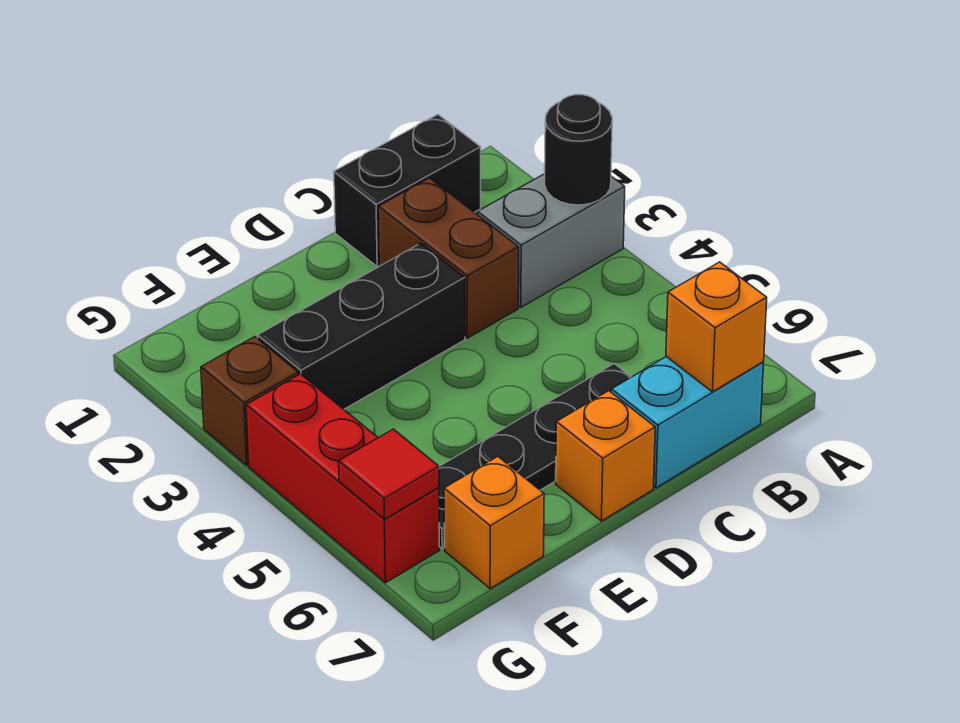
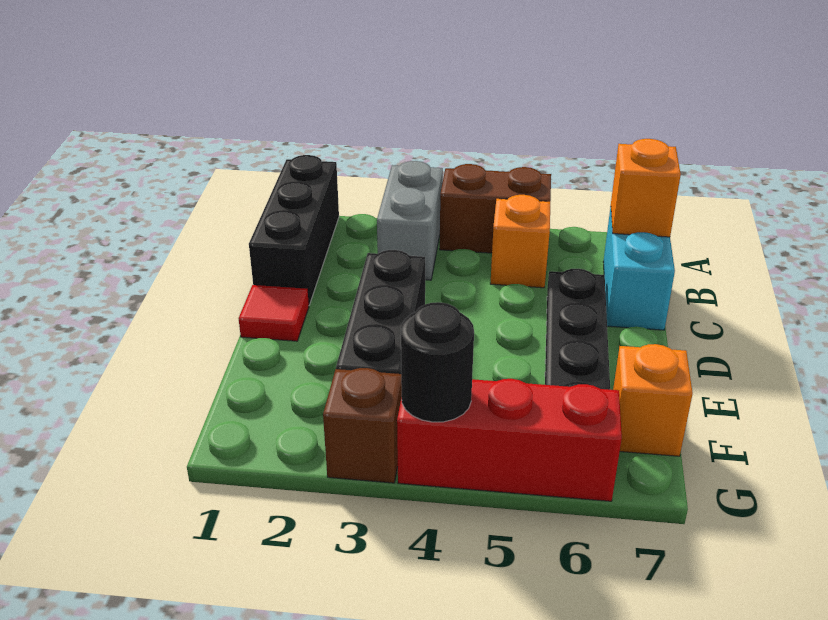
black 1x1 round brick [545,95,612,205] -> black 1x1 round brick moved to [401,302,474,422]
black 1x2 brick [334,115,481,267] -> black 1x3 brick [249,155,339,305]
brown 1x2 brick [378,178,519,338] -> brown 1x2 brick moved to [440,164,551,253]
orange 1x1 brick [556,391,655,521] -> orange 1x1 brick moved to [490,195,550,288]
red 1x1 tile [339,429,439,519] -> red 1x1 tile moved to [239,285,309,341]

